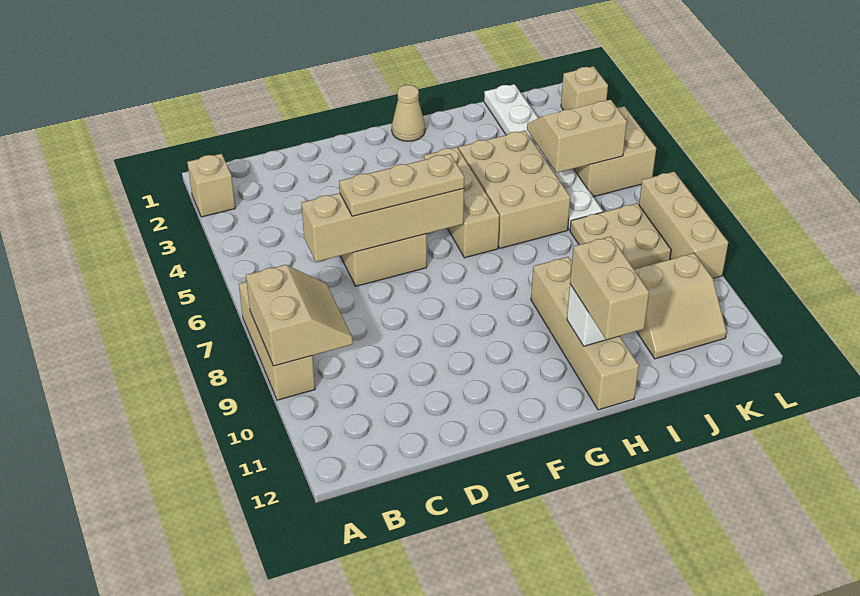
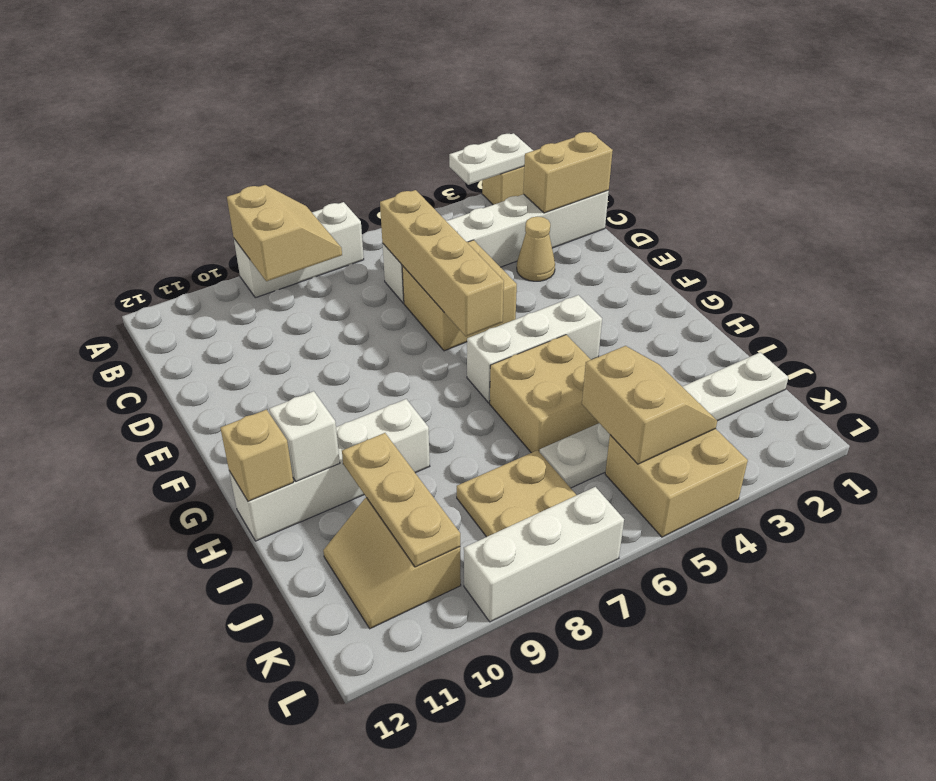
none -> white 1x2 plate [449,133,533,185]
tan 1x3 brick [239,282,315,400] -> white 1x3 brick [234,202,364,298]
tan 2x2 slope [246,265,353,366] -> tan 2x2 slope turned to [227,185,342,281]
none -> white 1x6 brick [382,191,609,303]
tan 1x3 plate [339,154,464,216] -> tan 1x3 plate moved to [342,433,460,567]
tan 1x1 cone [392,85,425,141] -> tan 1x1 cone moved to [517,217,555,281]
tan 1x3 brick [424,147,500,258] -> white 1x3 brick [467,295,602,403]
tan 2x3 brick [459,131,570,248] -> tan 2x2 brick [490,335,599,453]
tan 1x4 brick [531,257,639,410] -> white 1x4 brick [229,399,430,541]
tan 1x2 brick [570,236,649,340] -> tan 1x2 brick moved to [523,132,613,213]
tan 1x1 brick [561,66,608,110] -> tan 1x1 brick moved to [220,410,293,501]
tan 1x3 brick [639,172,728,278] -> white 1x3 brick [464,487,624,622]

